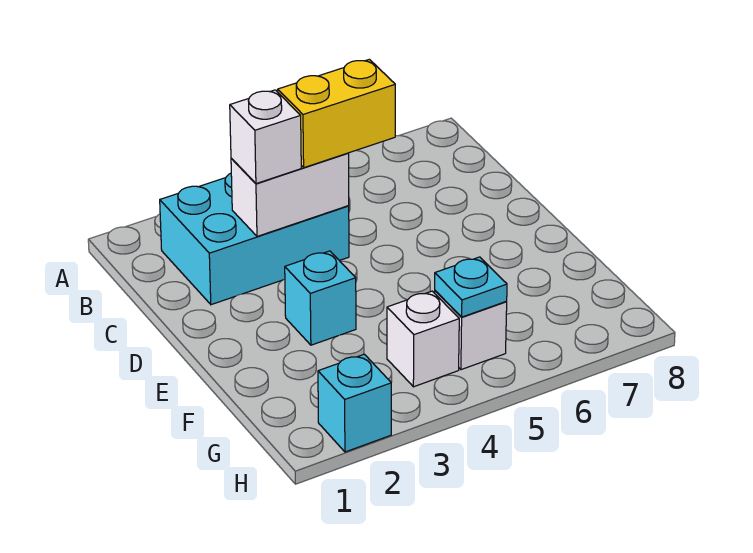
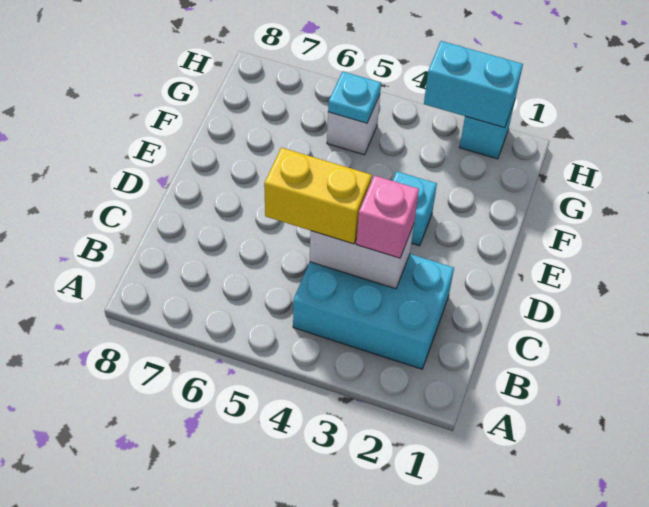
white 1x1 brick [230,90,301,184] -> pink 1x1 brick [356,175,419,258]
white 1x1 brick [387,291,459,387] -> none
none -> cyan 1x2 brick [424,41,523,128]

